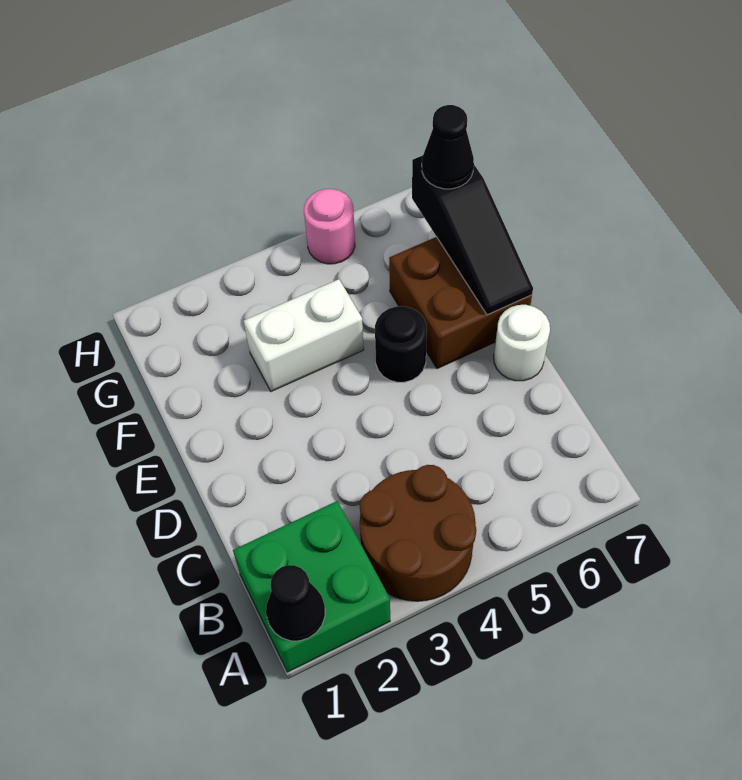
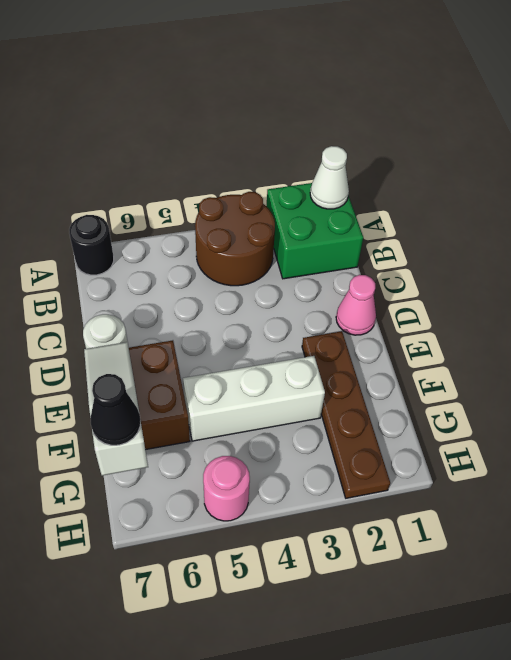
black 1x1 cone [266,565,325,641] -> white 1x1 cone [310,146,349,209]
none -> pink 1x1 cone [336,275,376,335]
none -> brown 1x4 plate [302,331,390,498]
black 1x1 round brick [375,306,427,382] -> black 1x1 round brick moved to [69,215,114,275]
black 1x3 slope [412,155,533,315] -> white 1x3 slope [84,342,148,476]
white 1x2 brick [244,279,364,392] -> white 1x3 brick [183,356,325,441]

